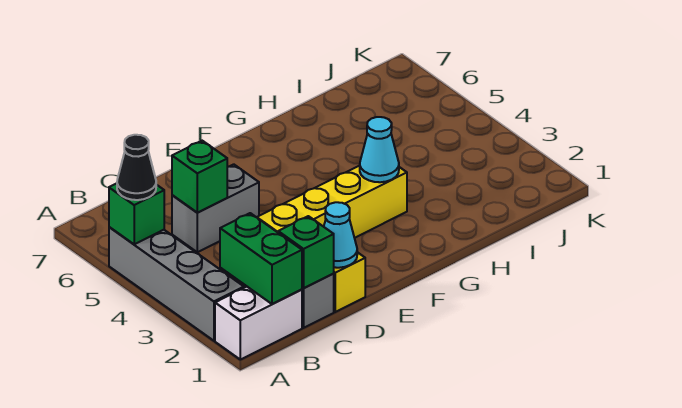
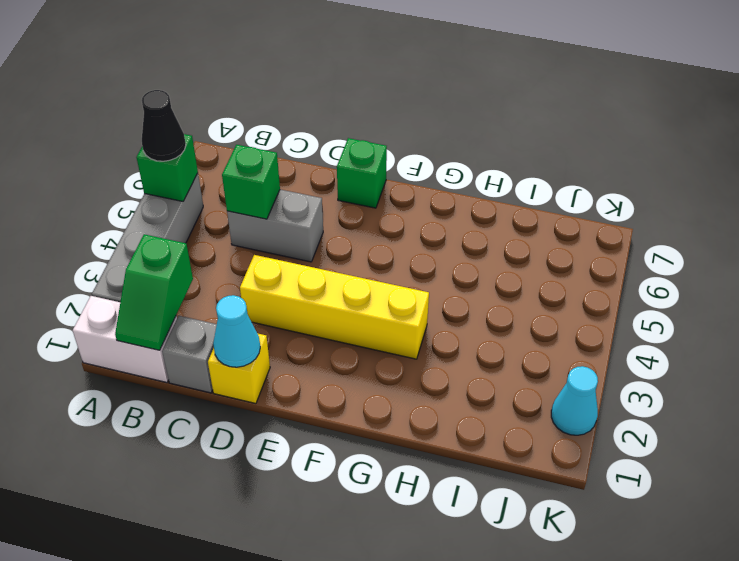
green 1x2 brick [220,213,302,304] -> green 1x2 slope [115,234,193,350]
green 1x1 brick [278,216,334,288] -> green 1x1 brick moved to [337,138,387,208]
cyan 1x1 cone [360,117,399,182] -> cyan 1x1 cone moved to [551,366,598,435]

